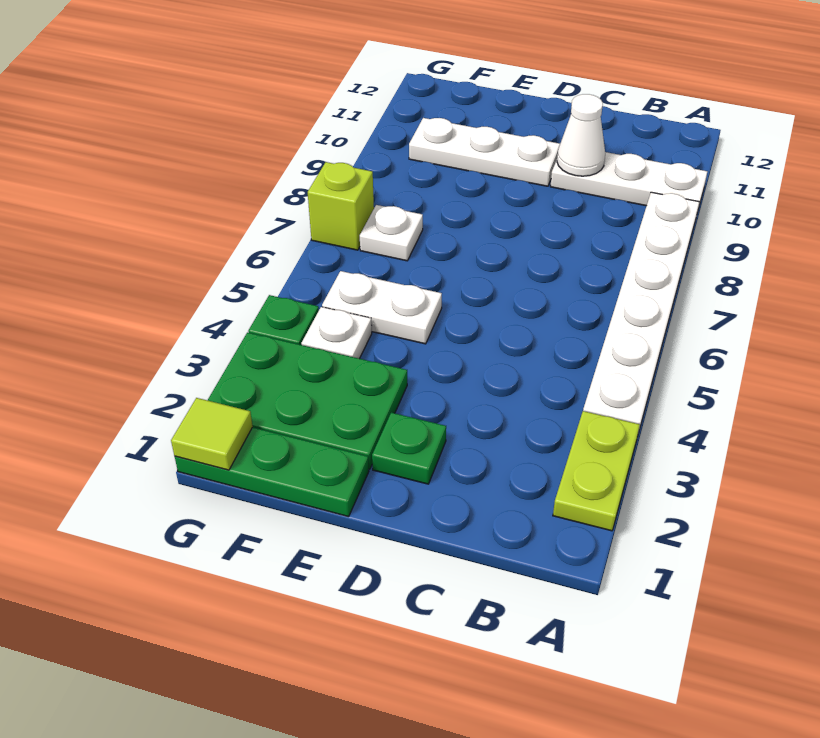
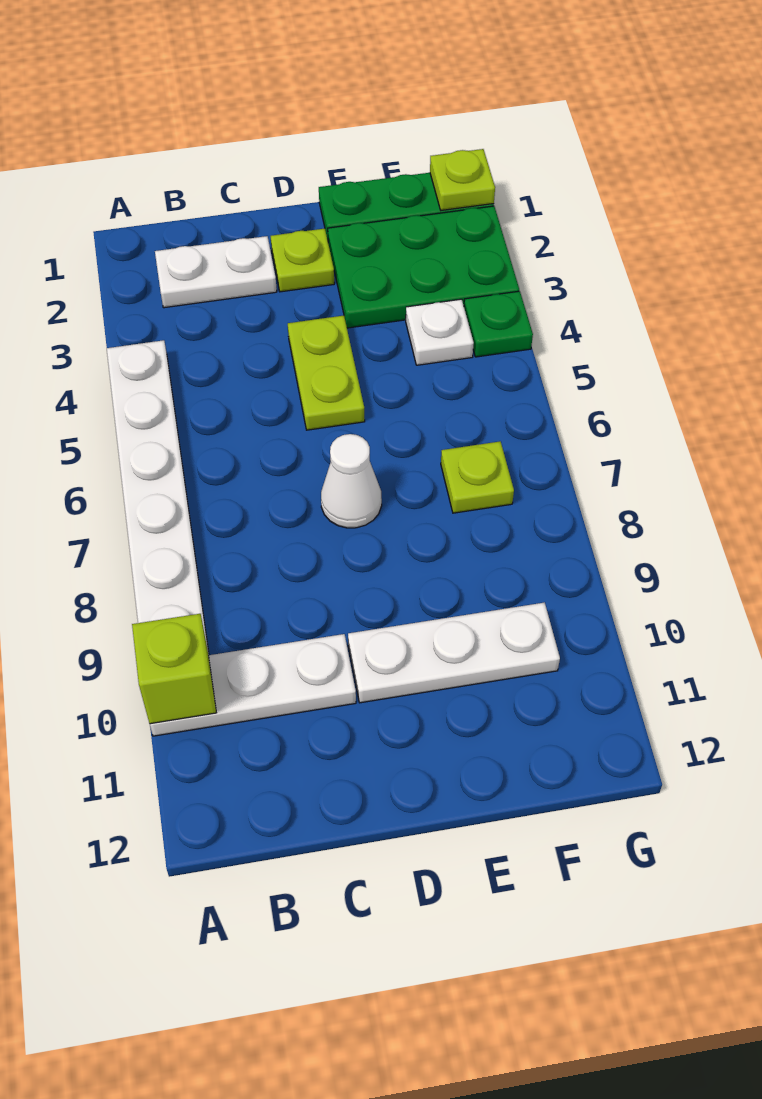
lime 1x2 plate [553,411,640,531] -> lime 1x2 plate moved to [288,316,365,430]
white 1x1 cone [557,94,605,176] -> white 1x1 cone moved to [321,434,382,528]
green 1x1 plate [372,413,446,484] -> lime 1x1 plate [271,229,334,292]
white 1x2 plate [322,271,442,344] -> white 1x2 plate moved to [155,236,277,308]
white 1x1 plate [360,205,423,261] -> lime 1x1 plate [441,441,514,513]
lime 1x1 tile [171,398,253,470] -> lime 1x1 plate [430,149,495,210]
lime 1x1 brick [308,162,374,250] -> lime 1x1 brick moved to [132,614,216,724]

